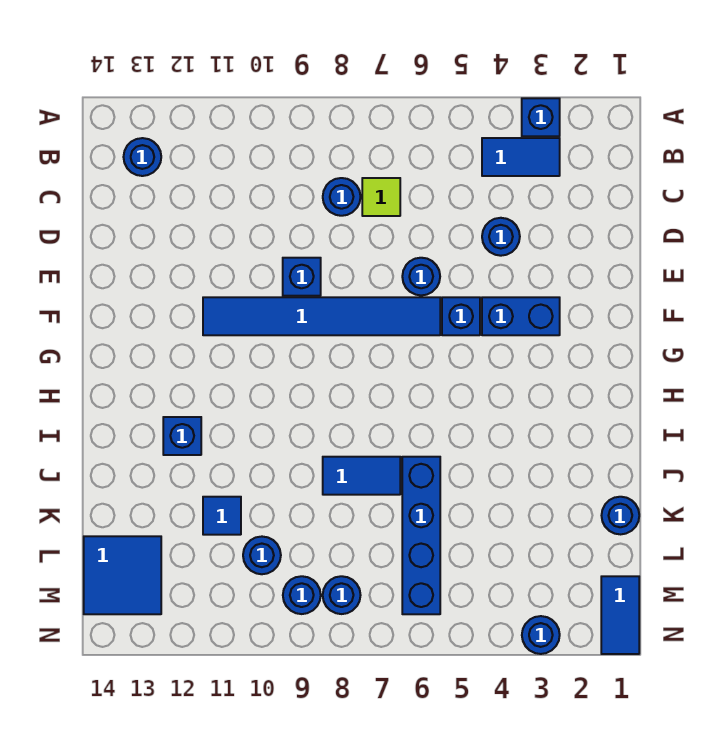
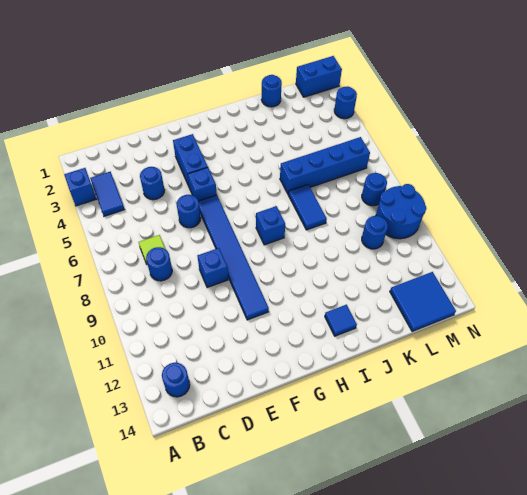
blue 1x1 brick [163,417,201,455] -> blue 1x1 brick moved to [256,206,285,245]
blue 1x1 tile [203,497,241,535] -> blue 1x1 tile moved to [325,305,357,336]
blue 1x2 tile [601,576,639,654] -> blue 1x2 brick [296,56,342,97]
blue 1x1 round brick [283,576,321,614] -> blue 2x2 round brick [376,184,426,239]

